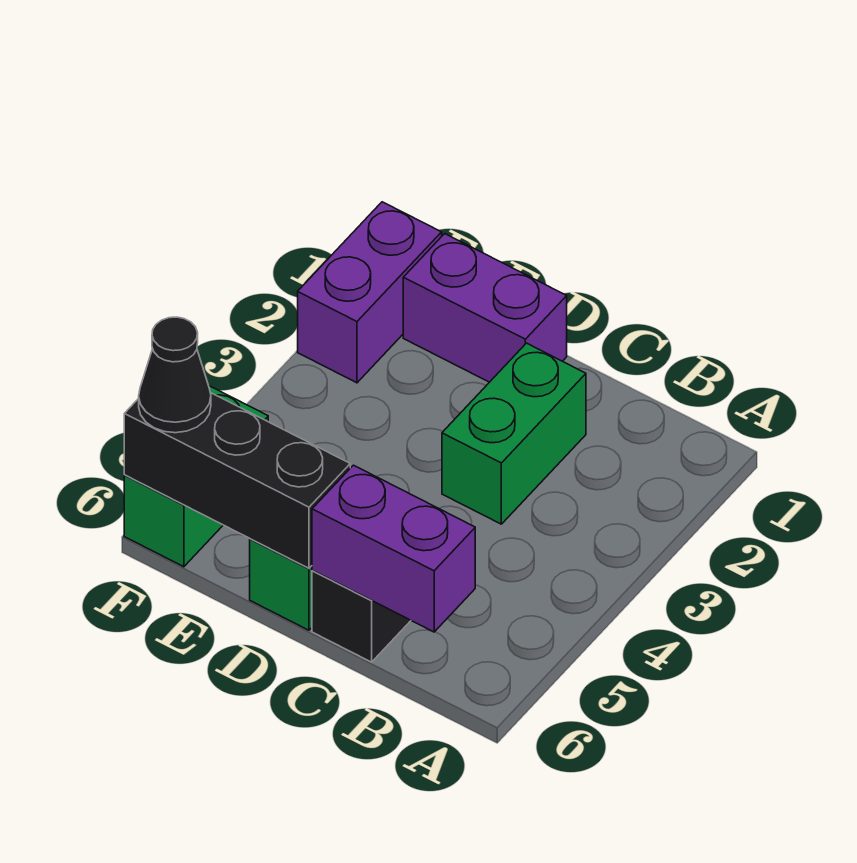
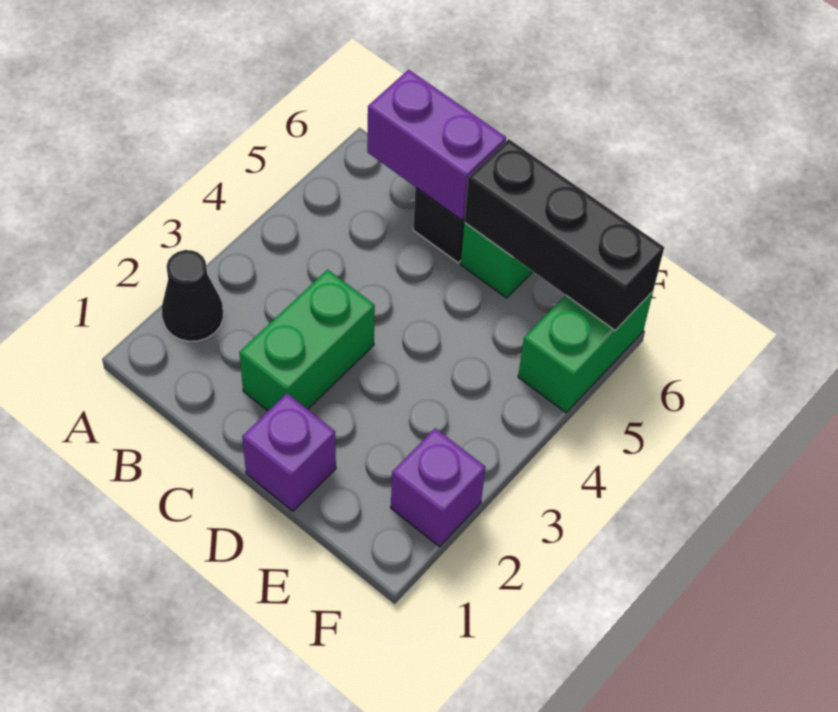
purple 1x2 brick [403,234,567,382] -> purple 1x1 brick [242,394,336,511]
purple 1x2 brick [298,202,442,383] -> purple 1x1 brick [391,428,486,547]
black 1x1 cone [139,317,211,433] -> black 1x1 cone moved to [162,250,223,341]

